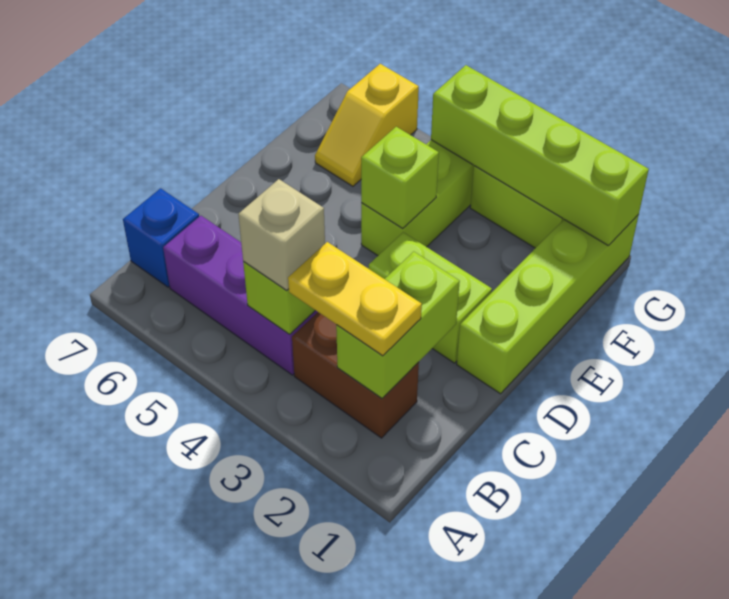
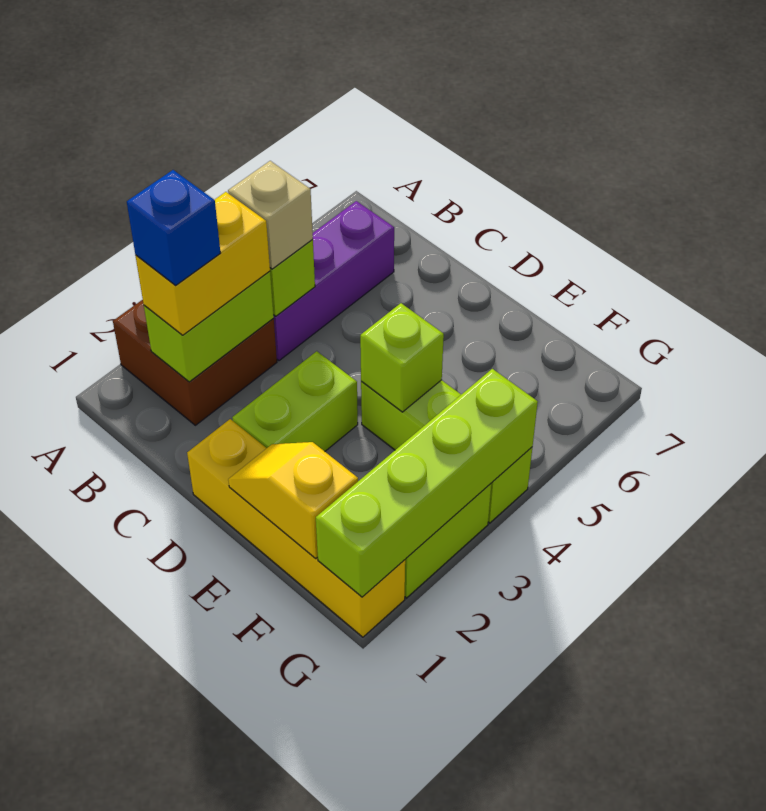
brown 1x2 brick [292,312,419,438] -> brown 2x2 brick [113,300,277,425]
lime 1x2 brick [336,251,460,398] -> lime 1x2 brick turned to [144,271,274,382]
yellow 1x2 plate [288,242,422,356] -> yellow 1x2 brick [136,192,270,335]
blue 1x1 brick [123,188,199,287] -> blue 1x1 brick moved to [127,170,220,286]
lime 1x4 brick [457,215,639,394] -> yellow 1x4 brick [187,419,405,637]
yellow 1x2 slope [315,64,419,186] -> yellow 1x2 slope moved to [228,442,358,559]

